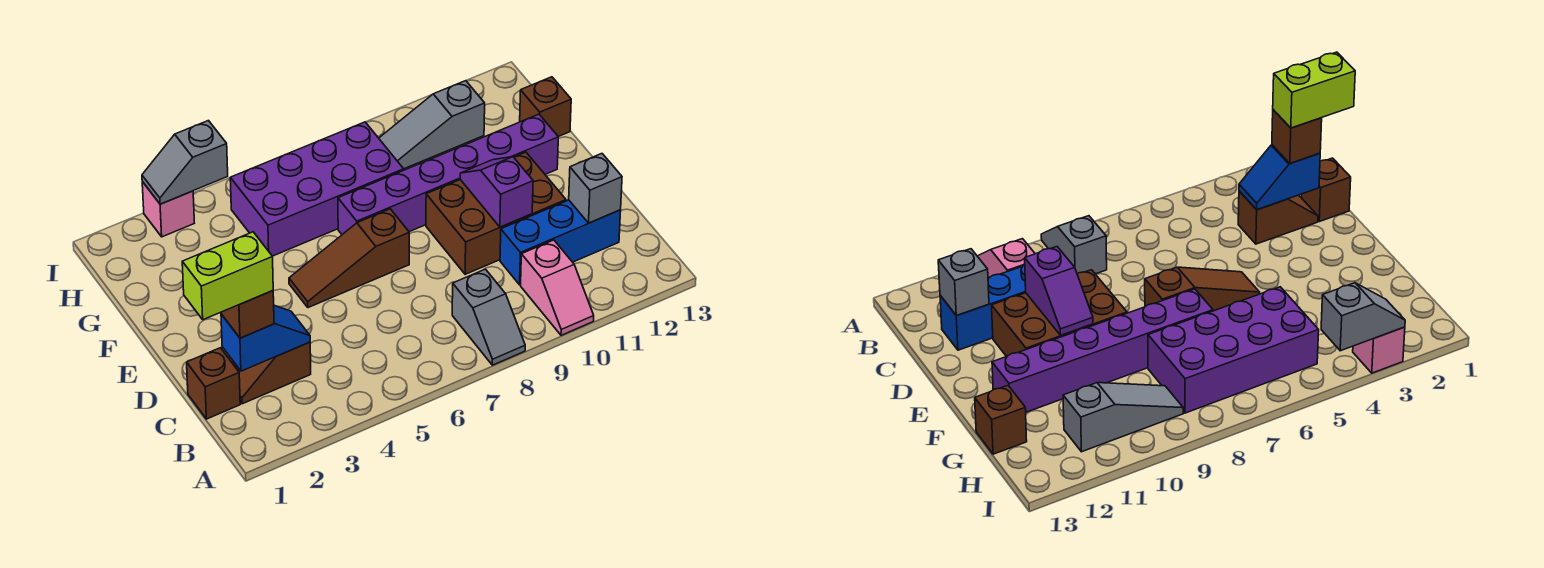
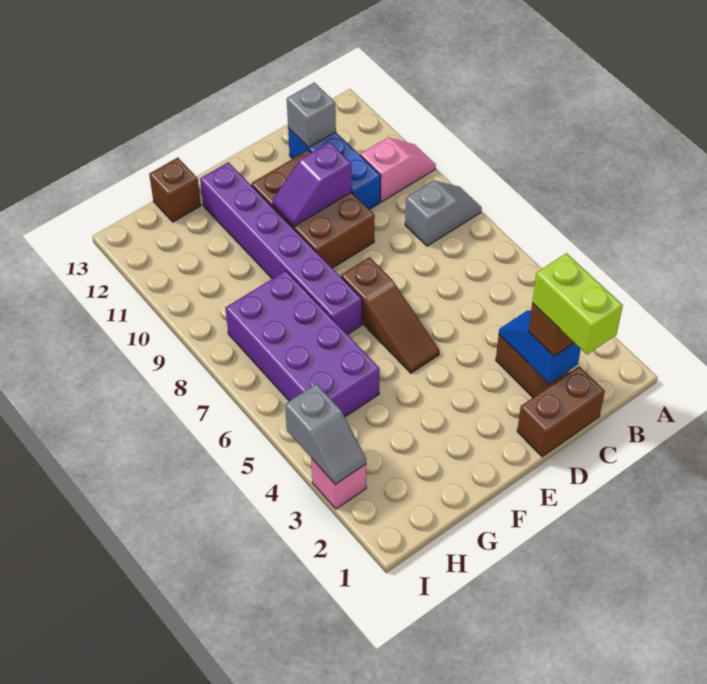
brown 1x1 brick [187,348,240,419] -> brown 1x2 brick [517,366,605,457]
grey 1x3 slope [379,81,485,169] -> none

